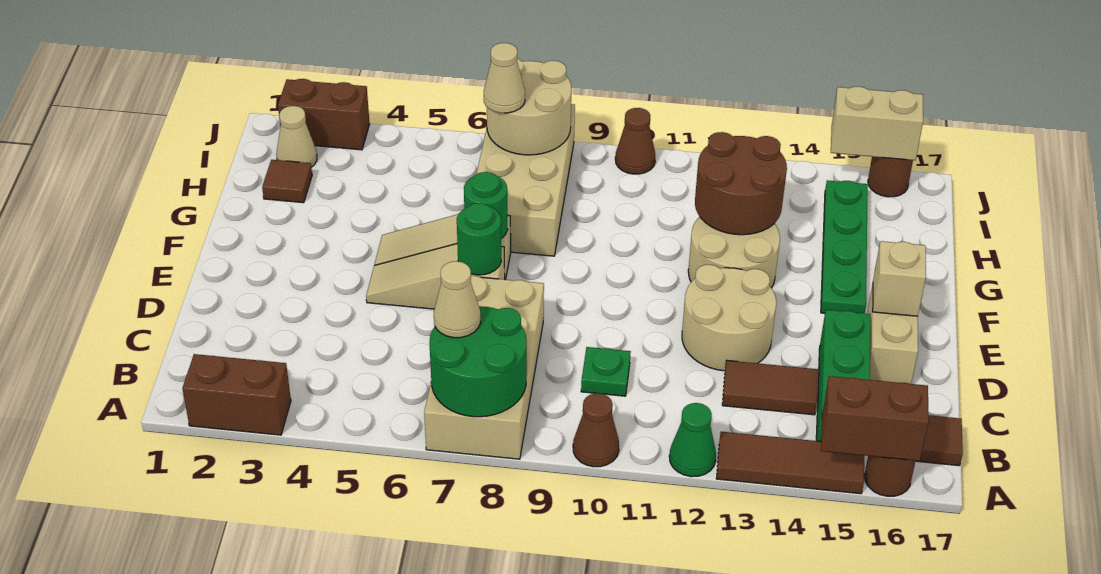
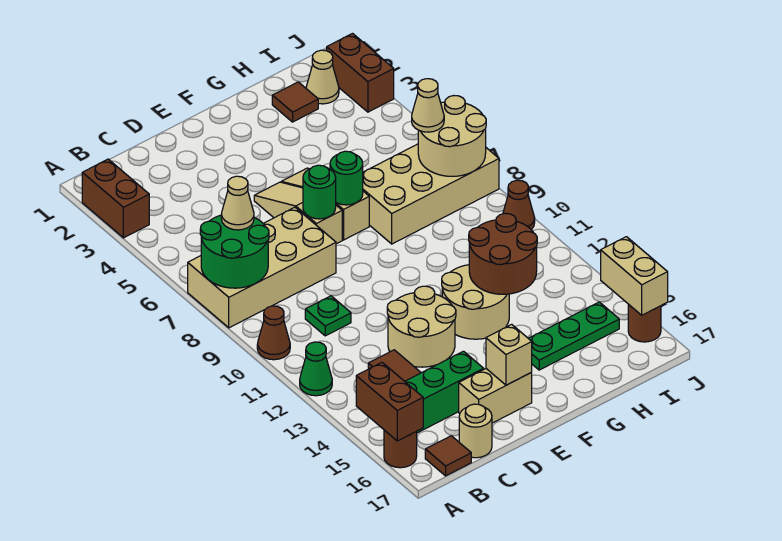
brown 1x3 tile [716,432,864,494] -> none
none -> tan 1x1 round brick [459,404,492,458]
green 1x4 plate [821,180,868,313] -> green 1x3 plate [528,302,619,370]

